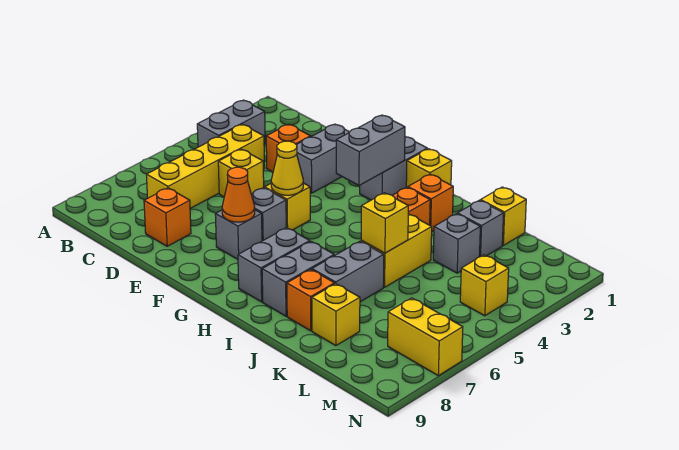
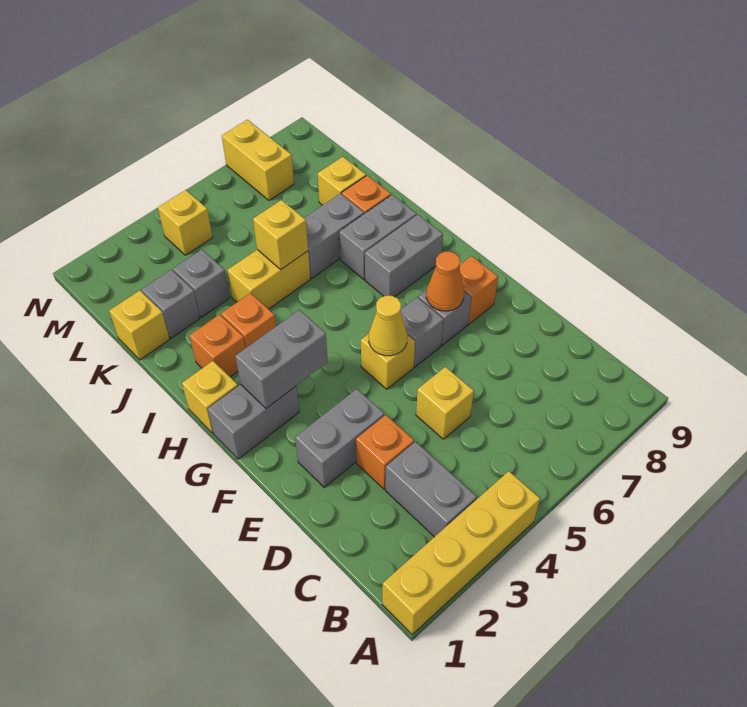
grey 1x2 brick [197,100,265,147] -> grey 1x2 brick turned to [385,442,477,537]
yellow 1x4 brick [146,124,265,208] -> yellow 1x4 brick moved to [382,471,540,634]
orange 1x1 brick [144,188,191,246] -> orange 1x1 brick moved to [459,256,498,324]

